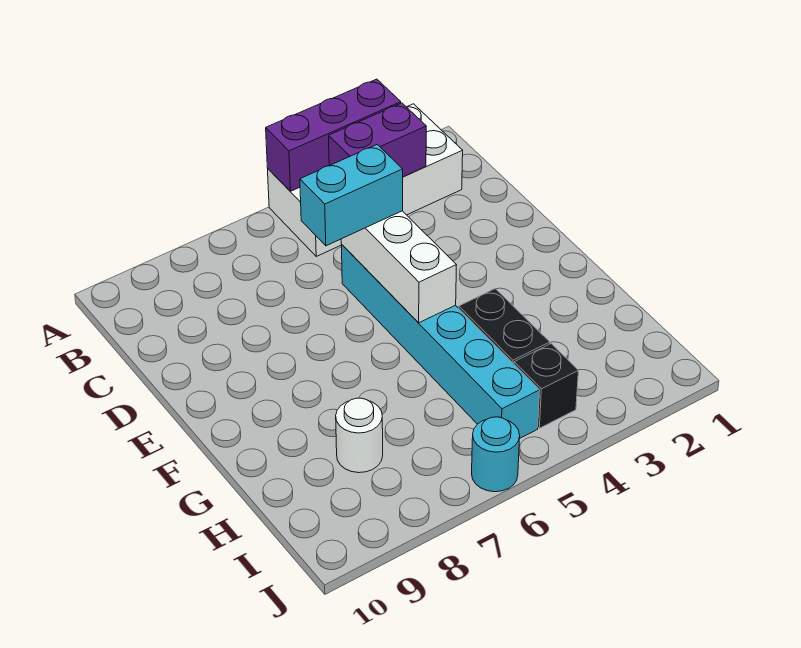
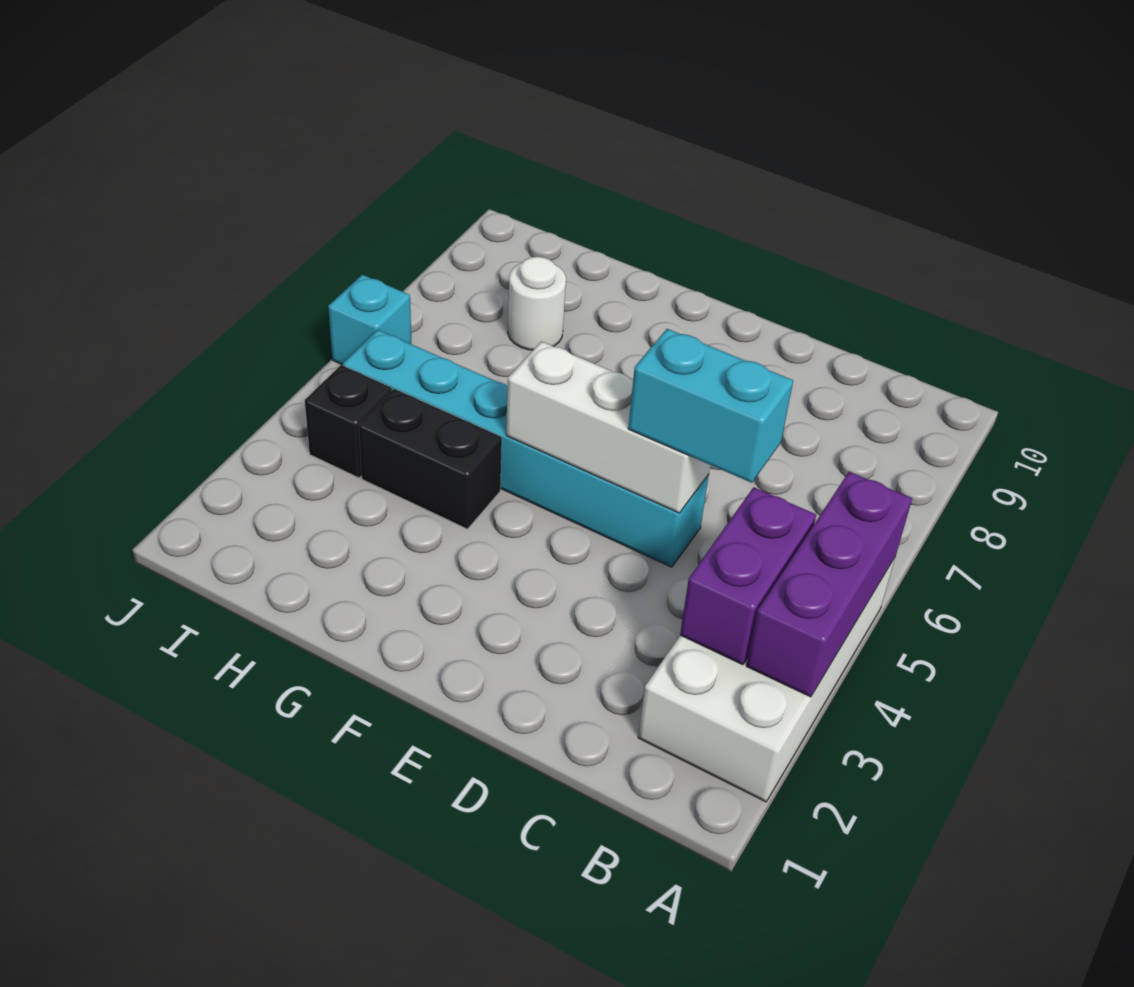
cyan 1x2 brick [300,145,403,246] -> cyan 1x2 brick turned to [628,329,793,483]
cyan 1x1 round brick [472,417,520,492] -> cyan 1x1 brick [328,275,411,365]

